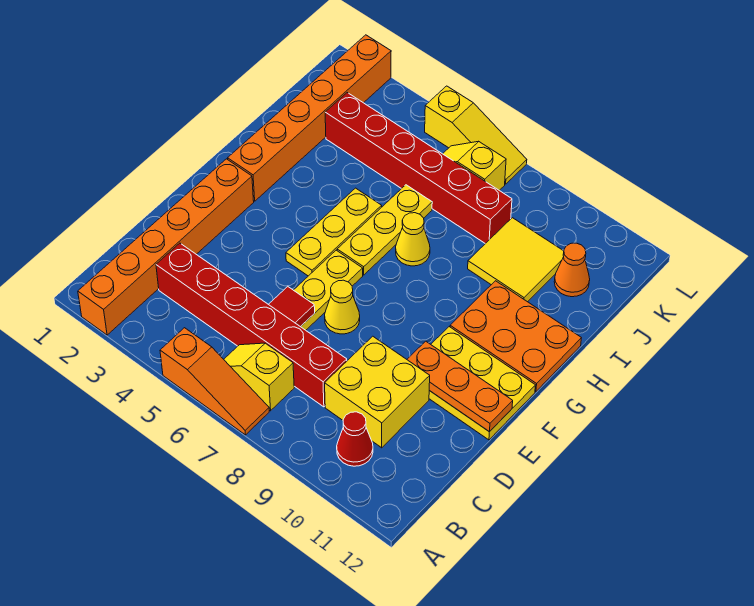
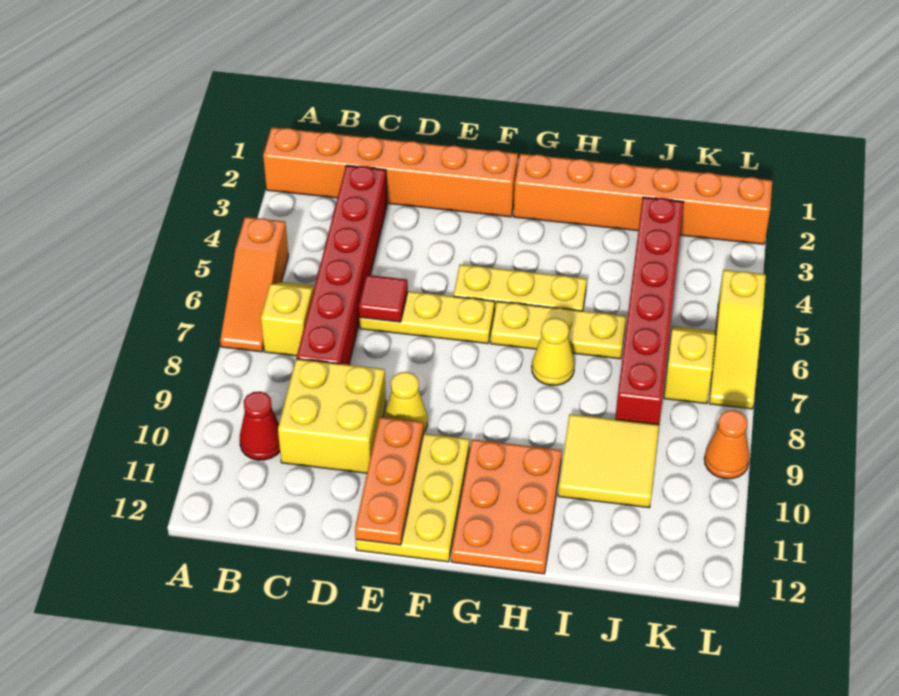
yellow 1x1 cone [325,280,360,334] -> yellow 1x1 cone moved to [384,372,427,433]
orange 1x1 cone [554,243,590,297] -> orange 1x1 cone moved to [704,410,750,479]

